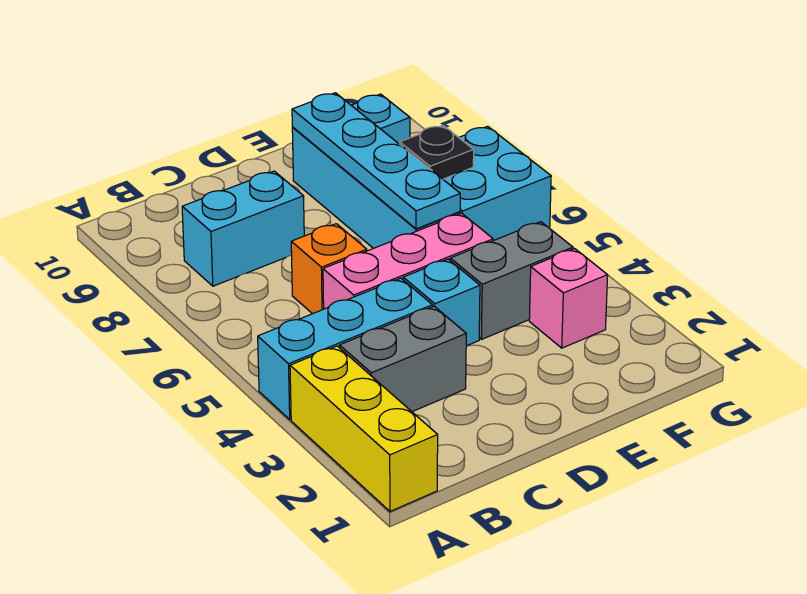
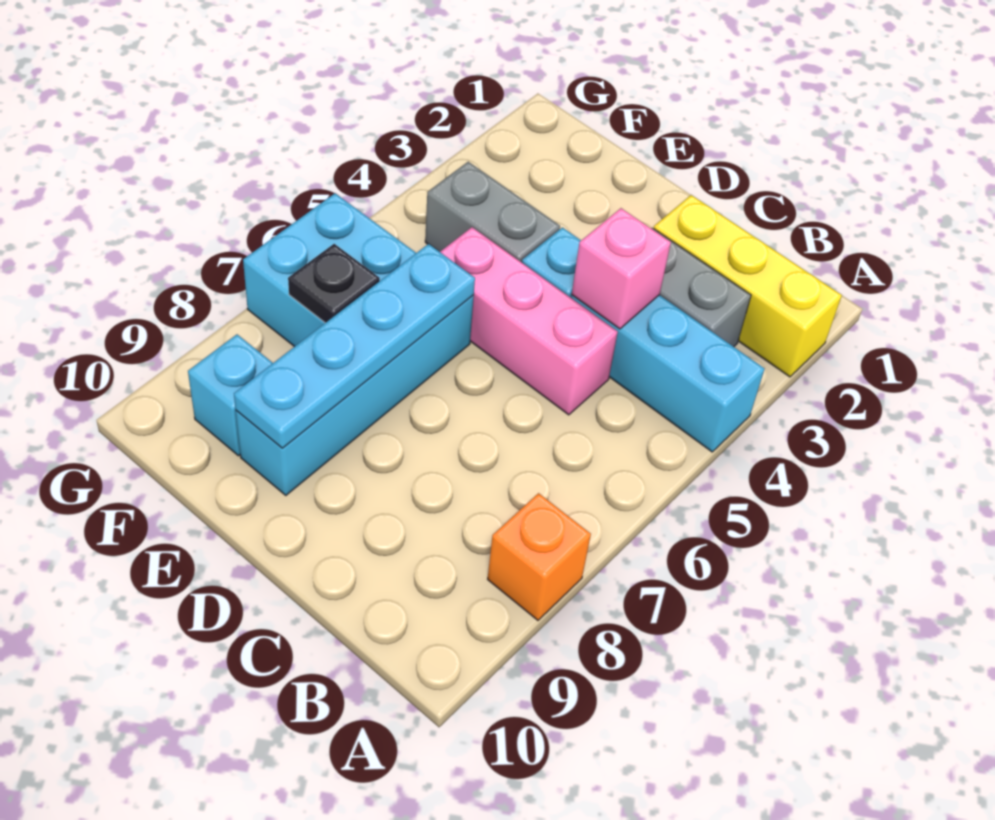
yellow 1x3 brick [290,346,438,511] -> yellow 1x3 brick turned to [654,195,842,377]
cyan 1x2 brick [182,171,304,286] -> none
orange 1x1 brick [291,224,367,314] -> orange 1x1 brick moved to [488,493,591,620]
pink 1x1 brick [529,249,608,348] -> pink 1x1 brick moved to [572,208,671,329]

